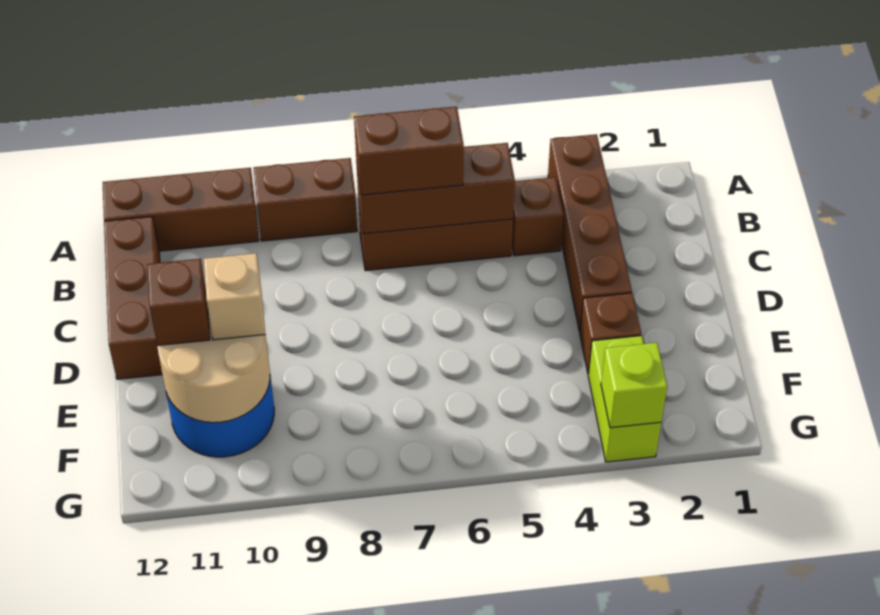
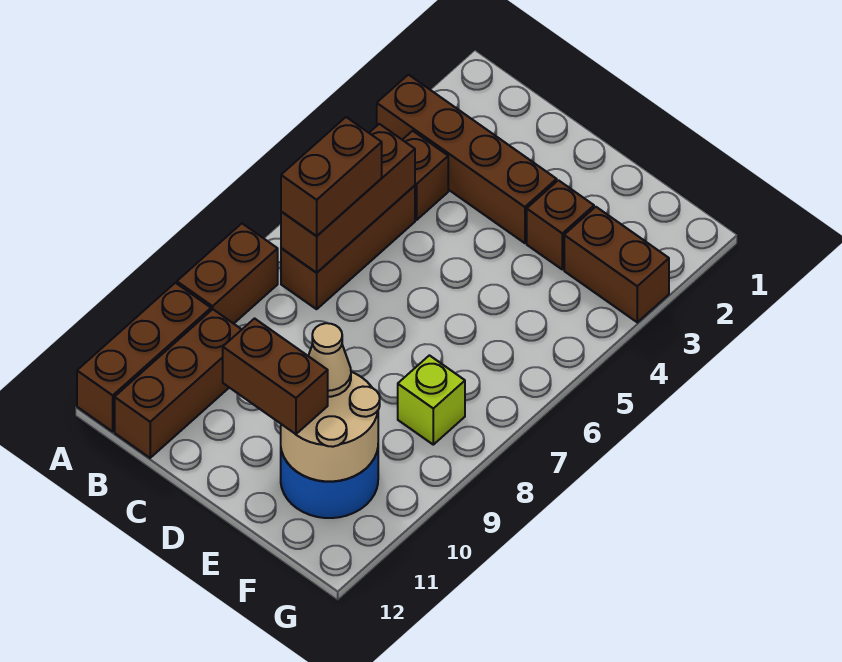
brown 1x3 brick [104,217,162,379] -> brown 1x3 brick turned to [115,309,242,458]
tan 1x1 brick [204,253,265,340] -> tan 1x1 cone [309,323,351,397]
brown 1x1 brick [147,259,210,346] -> brown 1x2 brick [223,319,328,434]
lime 1x2 brick [588,336,661,462] -> brown 1x2 brick [564,207,669,322]
lime 1x1 brick [601,343,667,428] -> lime 1x1 brick moved to [398,355,465,445]

